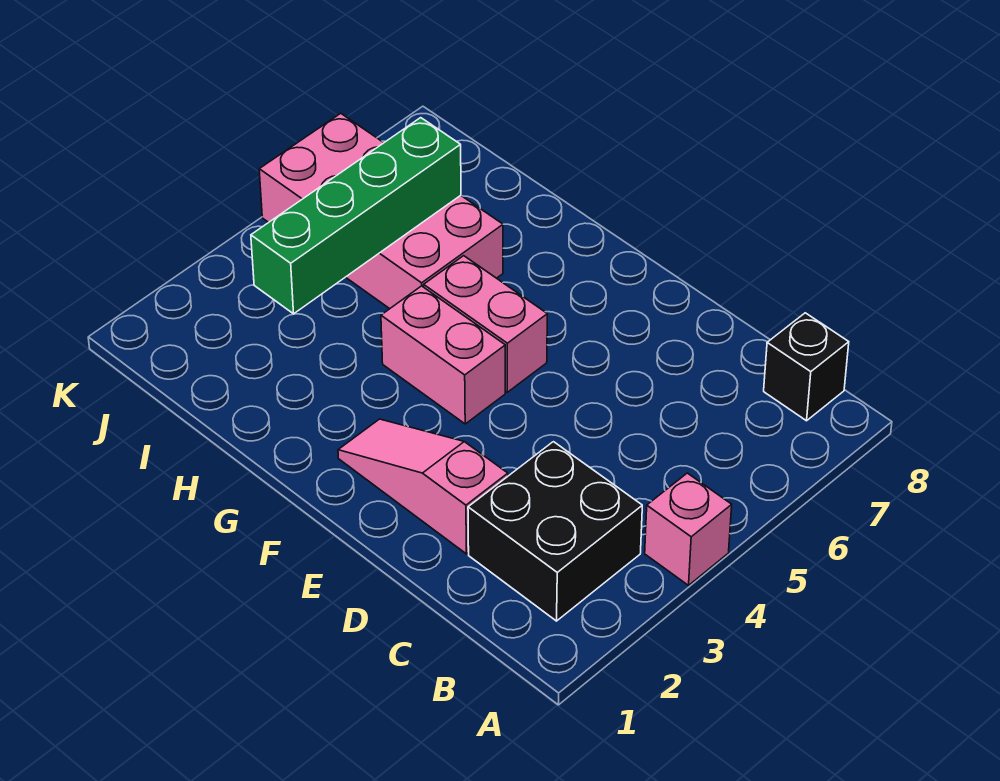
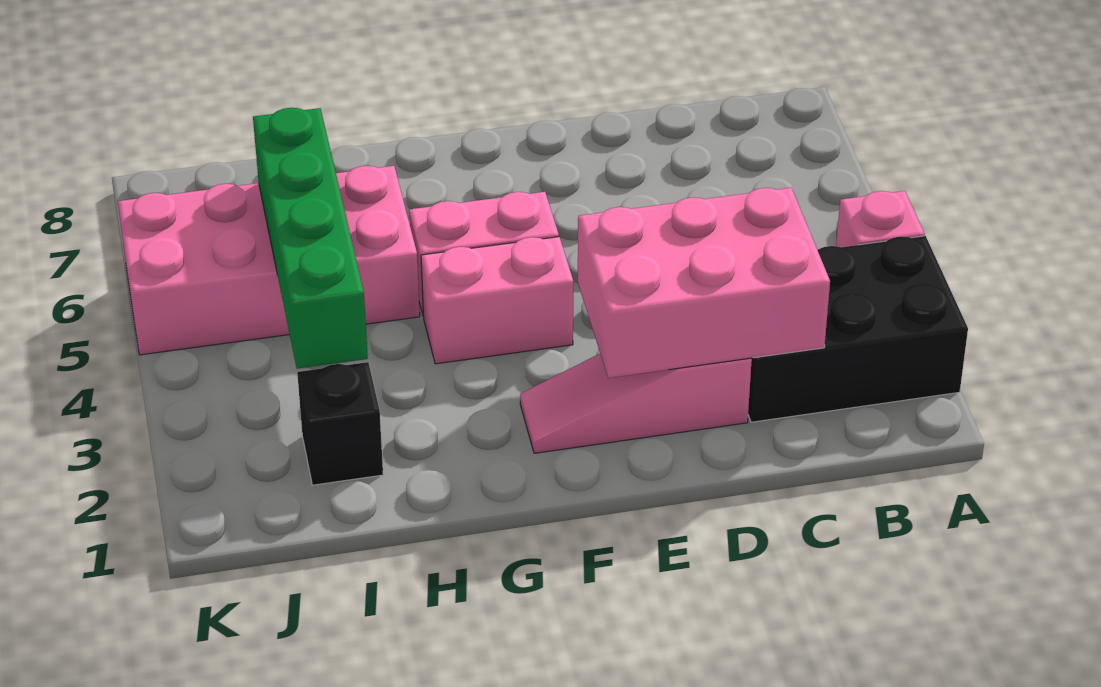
black 2x2 brick [468,442,642,621] -> black 2x3 brick [748,236,968,422]
black 1x1 brick [764,313,849,421] -> black 1x1 brick moved to [297,362,383,485]
none -> pink 2x3 brick [578,188,830,378]

